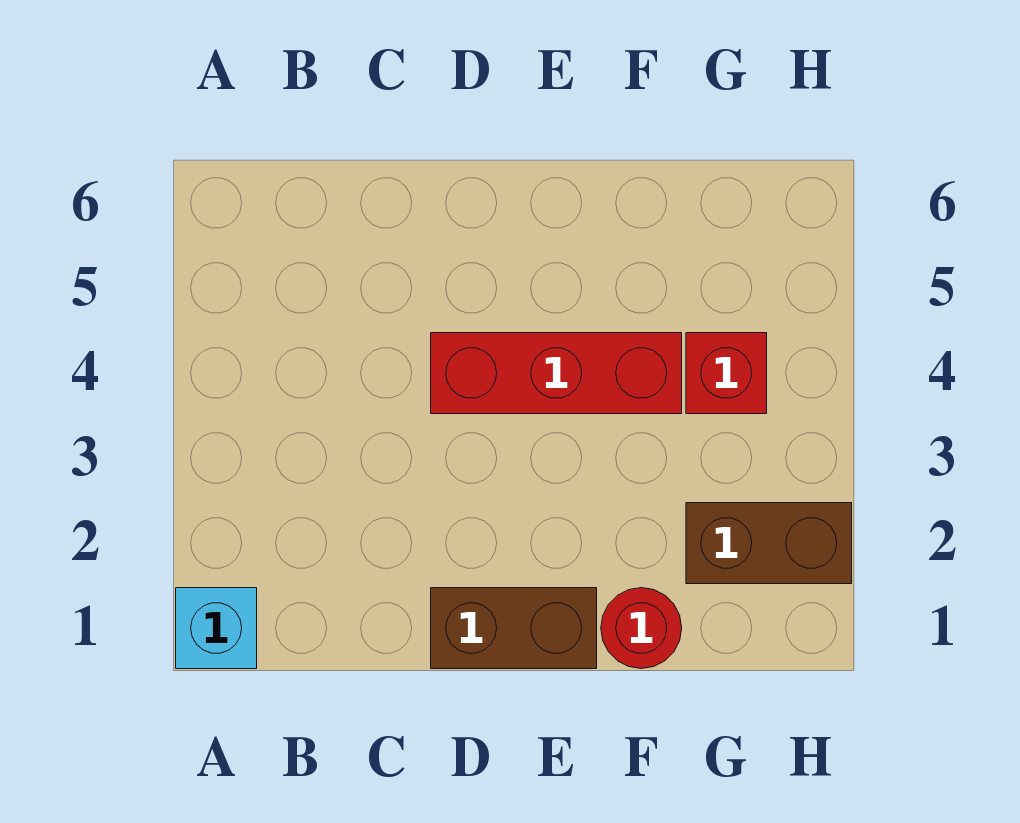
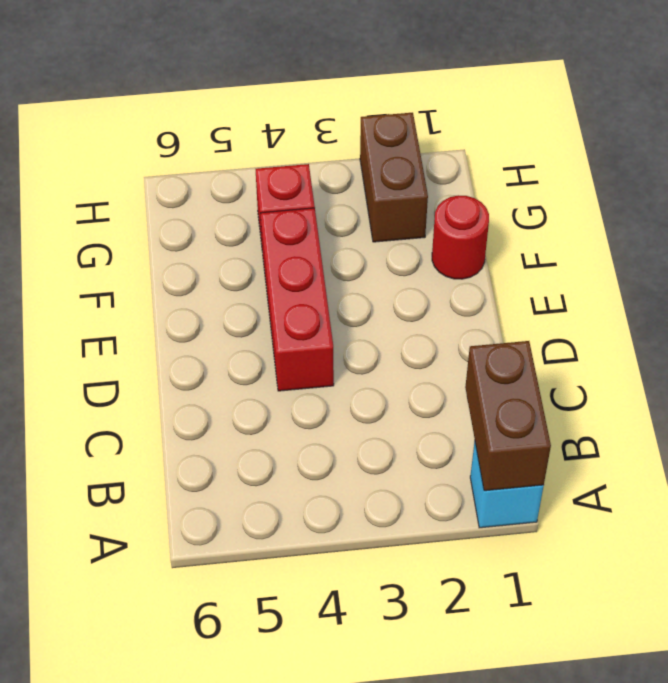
brown 1x2 brick [431,588,597,669] -> brown 1x2 brick moved to [465,341,551,491]

